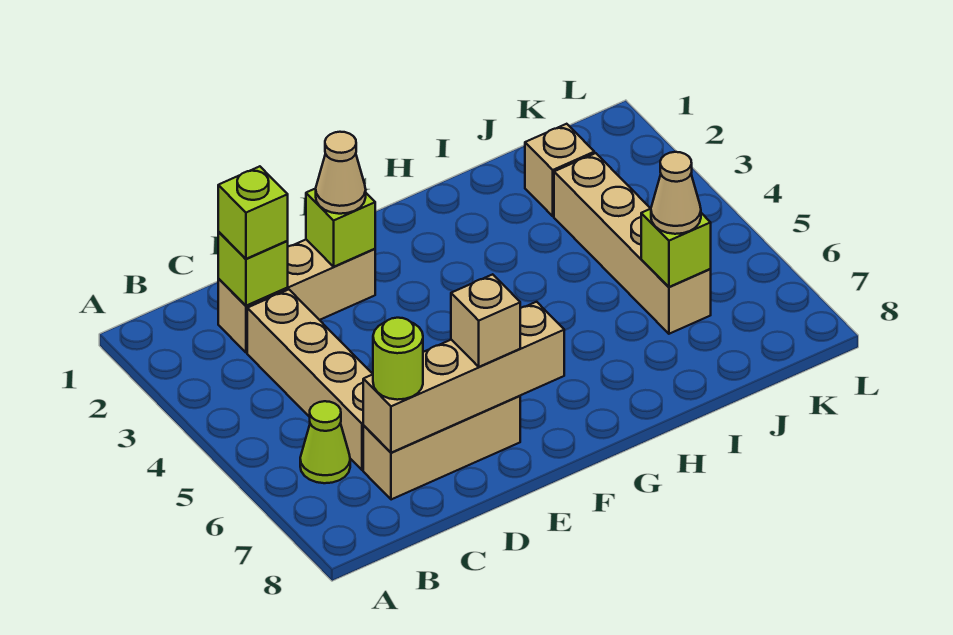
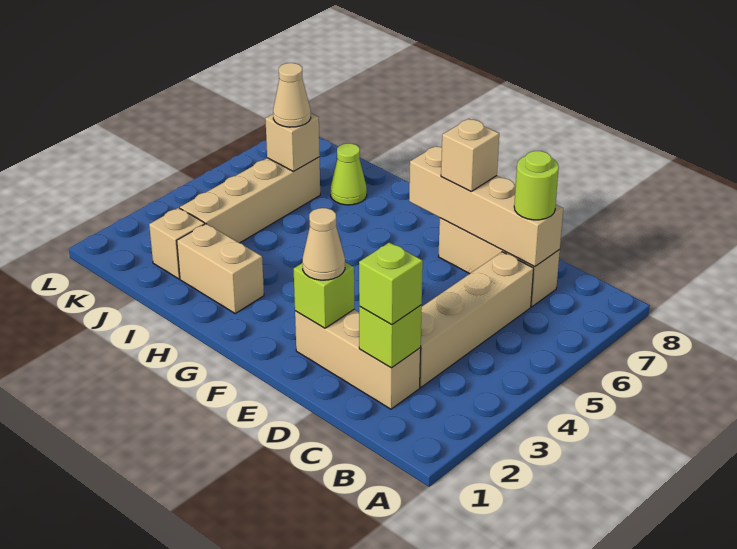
lime 1x1 cone [300,401,350,483] -> lime 1x1 cone moved to [331,143,367,205]
none -> tan 1x2 brick [177,224,264,313]
lime 1x1 brick [641,209,711,287] -> tan 1x1 brick [265,114,320,172]

